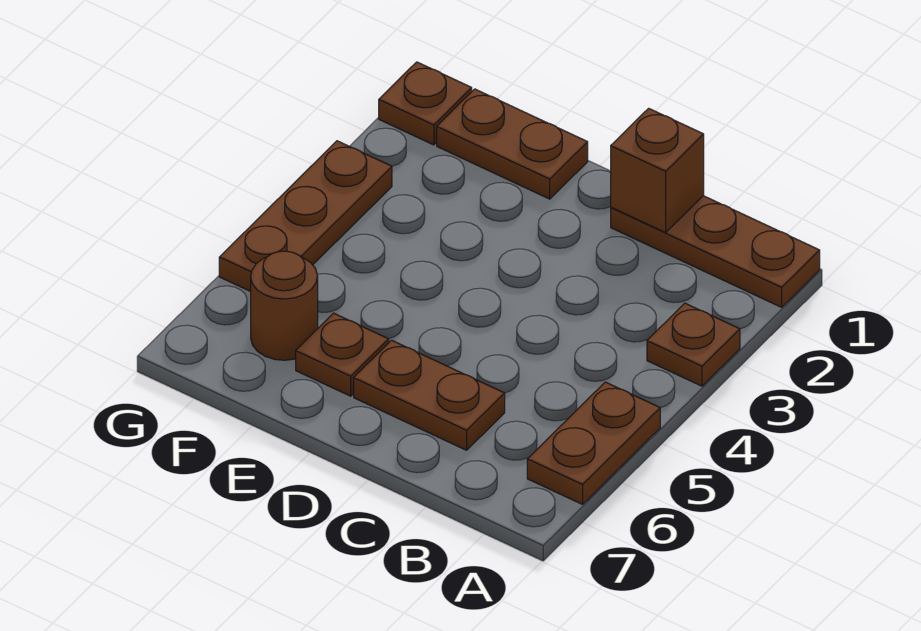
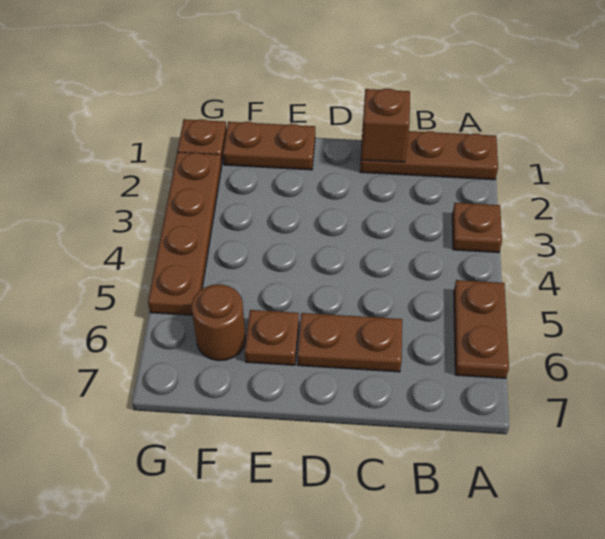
brown 1x3 plate [219,141,392,292] -> brown 1x4 plate [148,152,222,315]

